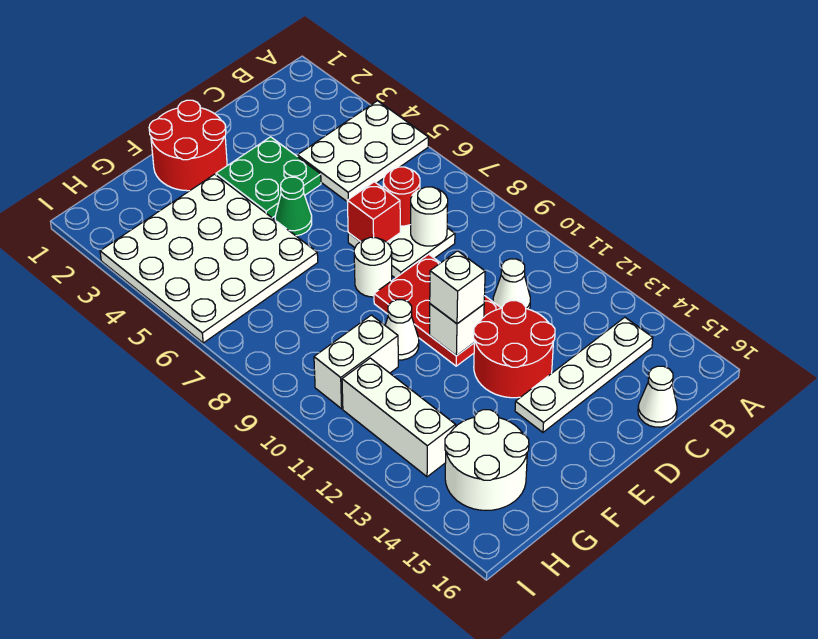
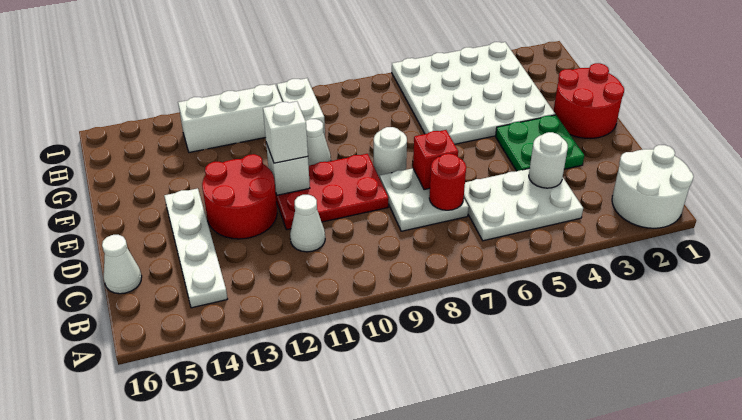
white 2x3 plate [297,101,428,201] -> white 2x3 plate turned to [464,168,583,241]
white 1x1 round brick [411,187,448,246] -> white 1x1 round brick moved to [529,132,568,188]
green 1x1 cone [275,177,312,236] -> none
white 2x2 round brick [445,410,529,510] -> white 2x2 round brick moved to [612,145,694,228]

